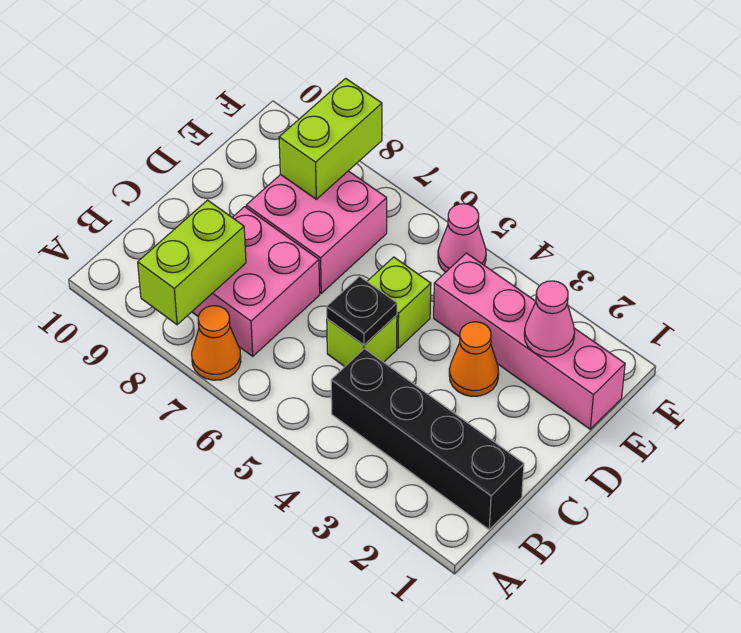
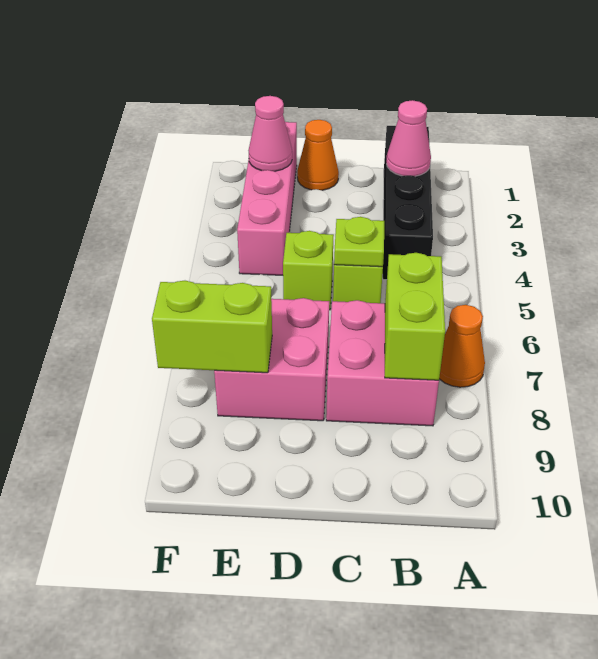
lime 1x2 brick [138,200,246,325] -> lime 1x2 brick turned to [385,253,445,380]
black 1x1 plate [327,276,397,345] -> lime 1x1 plate [334,217,384,267]
orange 1x1 cone [449,322,499,396] -> orange 1x1 cone moved to [297,120,339,190]
pink 1x1 cone [438,204,486,272] -> pink 1x1 cone moved to [386,100,431,176]

